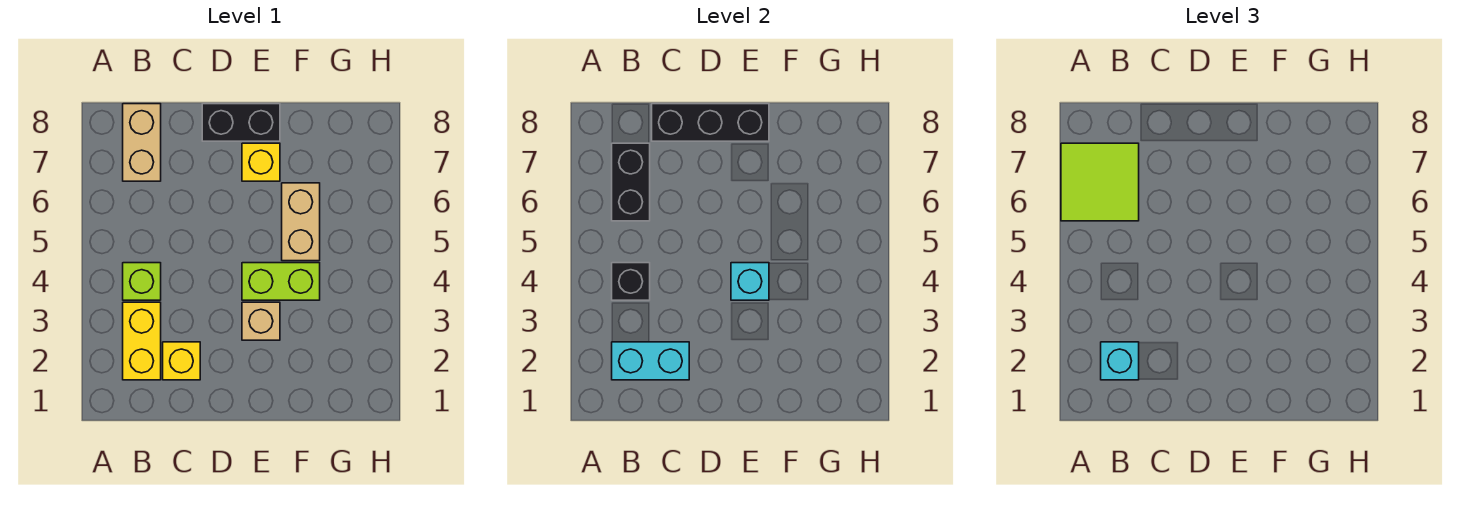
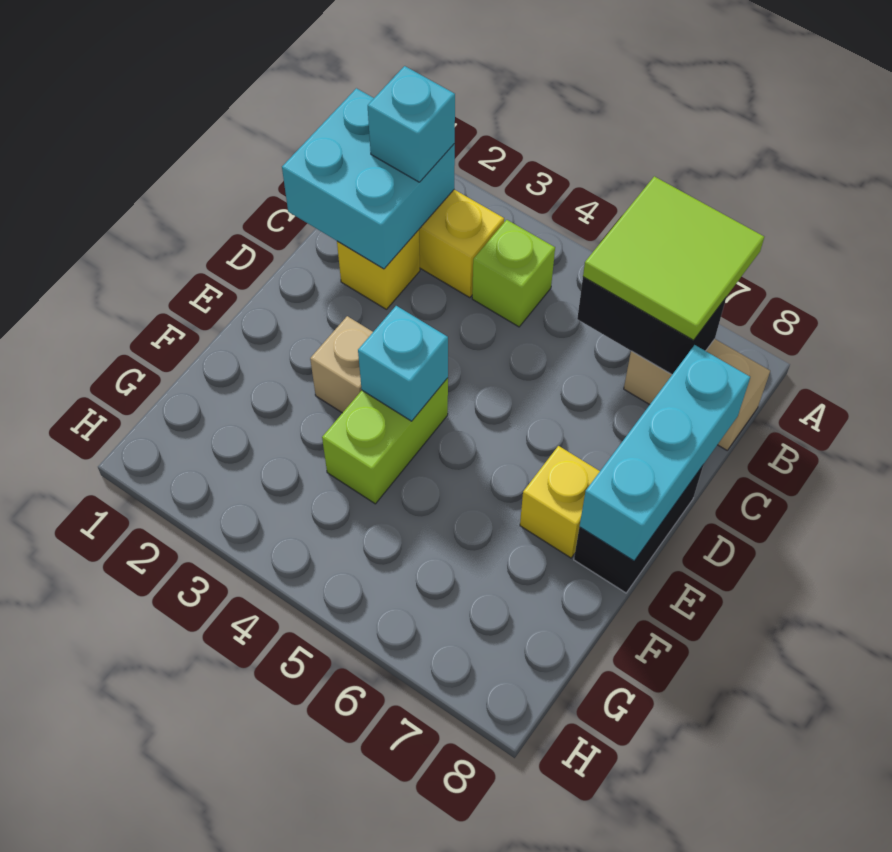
cyan 1x2 brick [612,342,689,380] -> cyan 2x2 brick [282,88,455,269]
black 1x1 brick [612,263,650,300] -> none
black 1x3 brick [652,104,769,141] -> cyan 1x3 brick [580,345,750,561]
tan 1x2 brick [282,183,320,261] -> none

